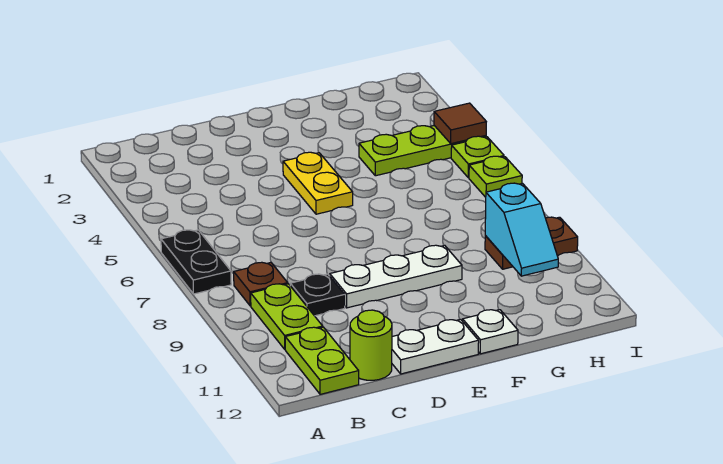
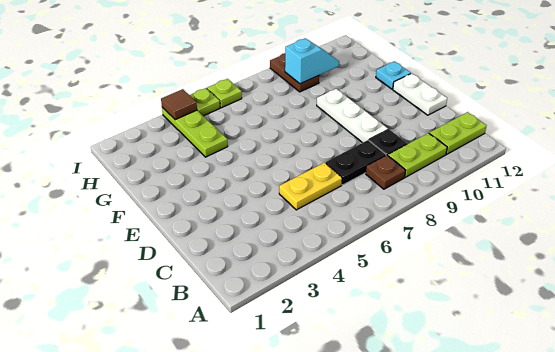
black 1x2 plate [161,230,231,294] -> black 1x2 plate moved to [326,140,386,185]
lime 1x1 round brick [350,310,392,380] -> none
yellow 1x2 plate [283,152,353,214] -> yellow 1x2 plate moved to [279,163,342,210]
white 1x1 plate [463,310,518,354] -> cyan 1x1 plate [376,61,411,89]

